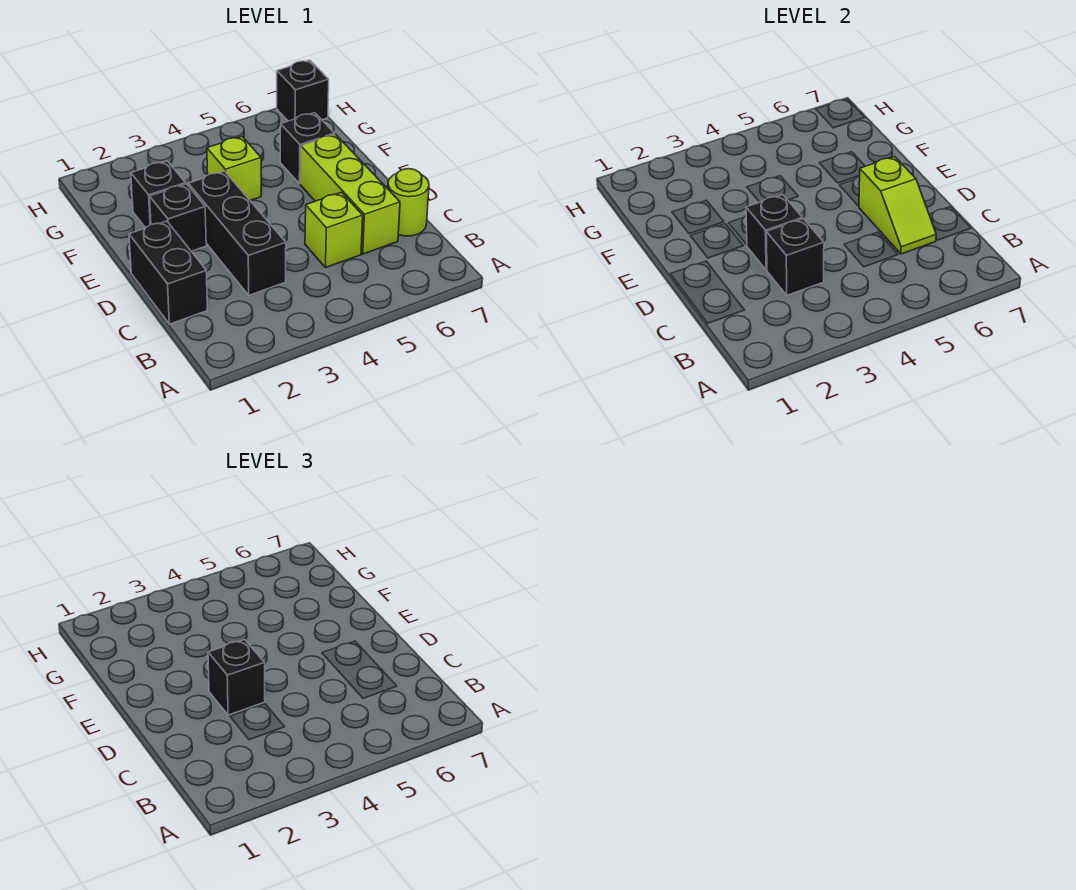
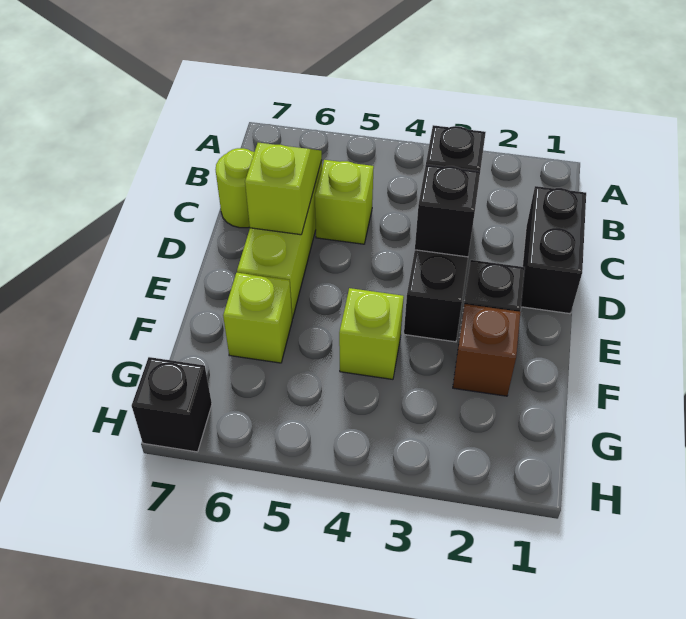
black 1x1 brick [208,640,265,715] -> none
black 1x1 brick [131,161,186,228] -> brown 1x1 brick [453,304,520,396]
black 1x1 brick [280,113,334,184] -> lime 1x1 brick [223,273,292,363]

